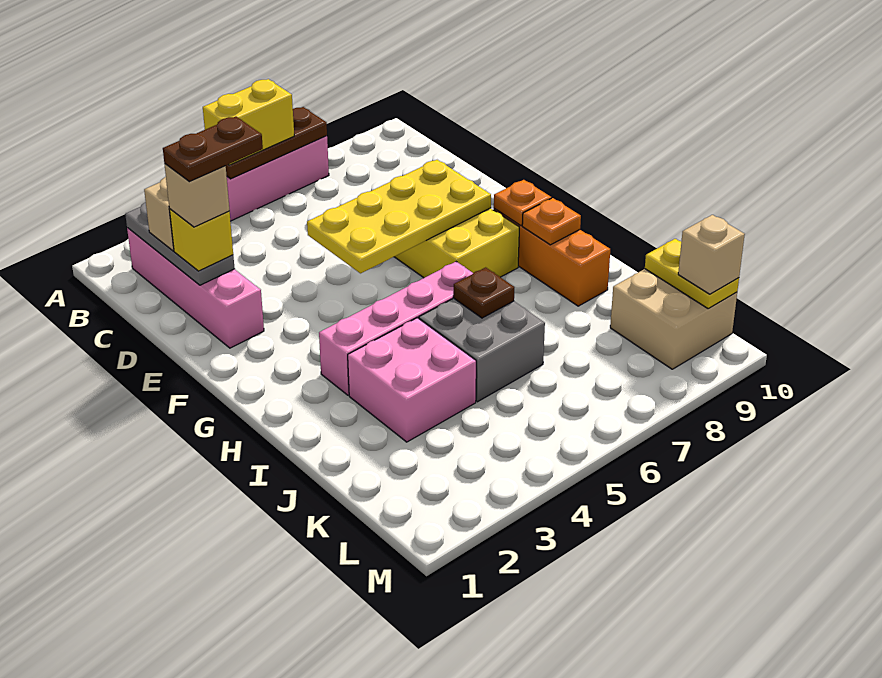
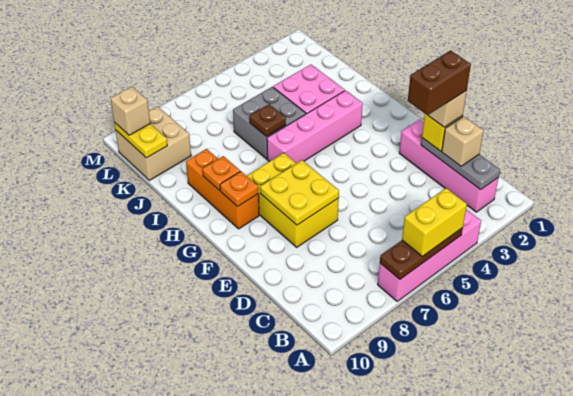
brown 1x2 plate [163,117,263,182] -> brown 1x2 brick [408,50,471,115]
yellow 2x4 plate [307,160,491,273] -> yellow 2x2 plate [260,160,339,225]

